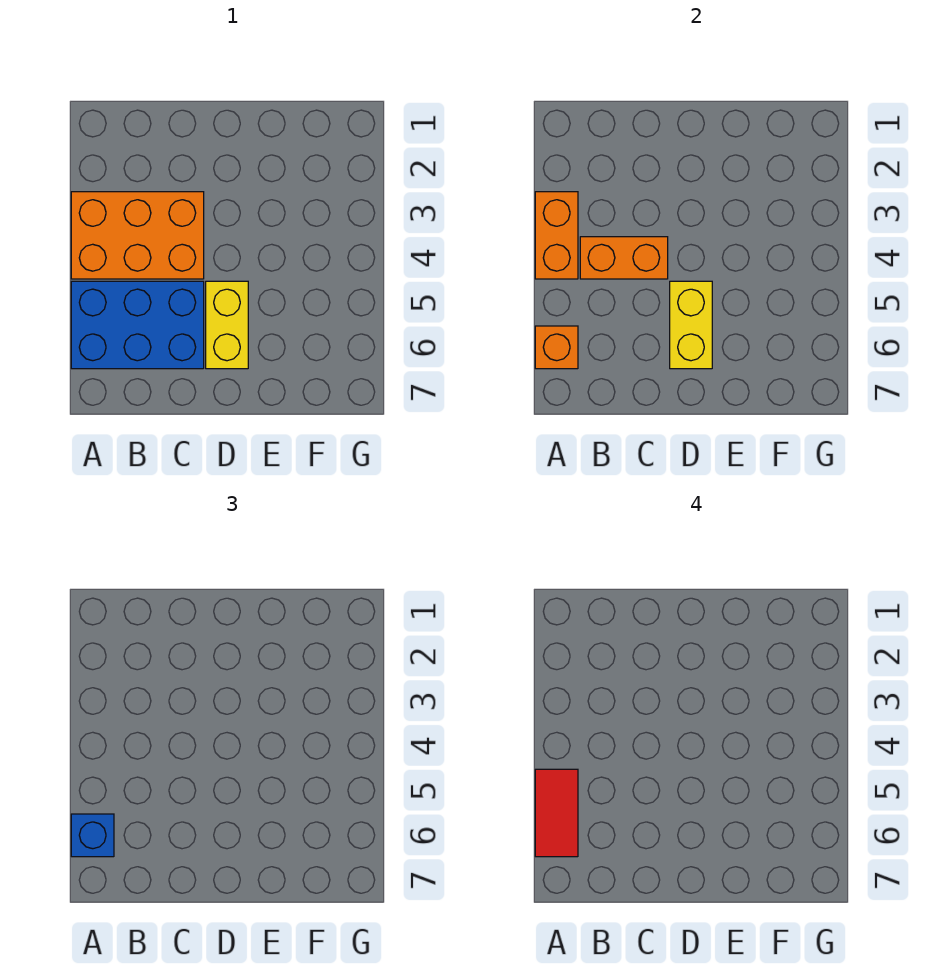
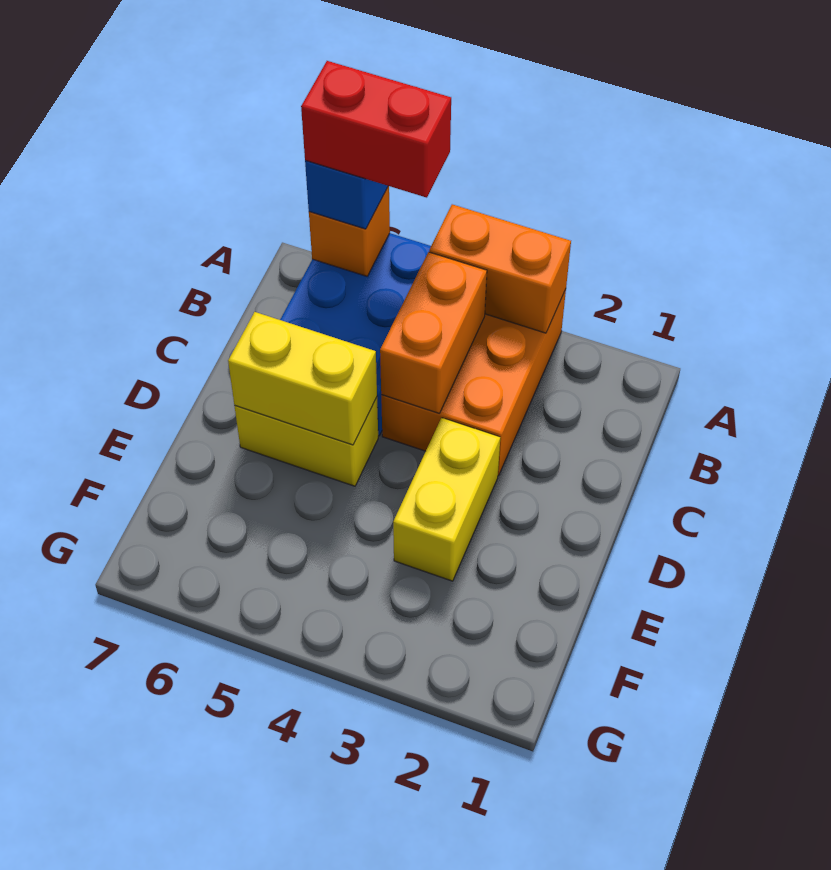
red 1x2 tile [535,769,578,857] -> red 1x2 brick [301,61,451,198]
none -> yellow 1x2 brick [393,418,500,581]

